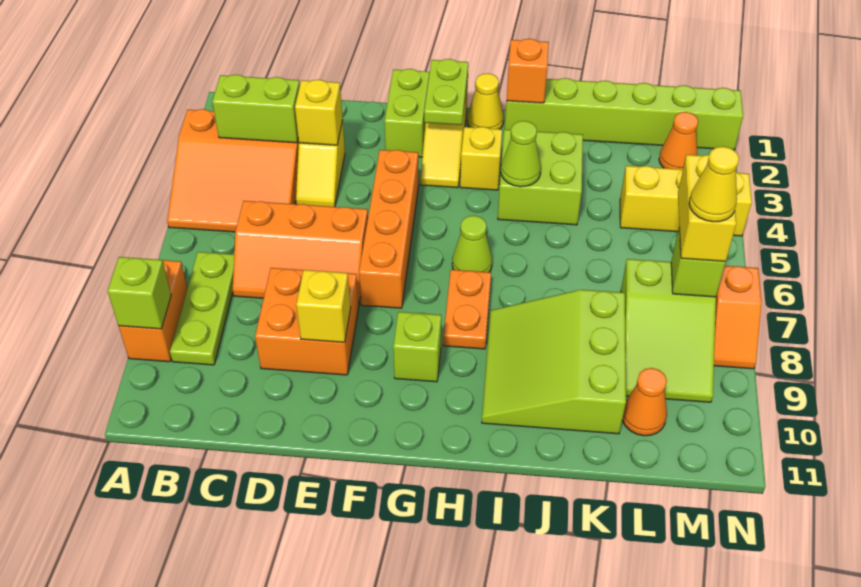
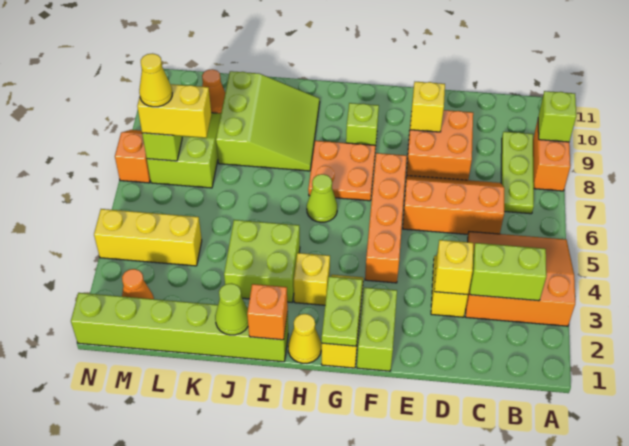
orange 1x2 plate [443,270,491,349] -> orange 2x2 plate [308,141,376,201]
lime 1x1 cone [501,121,541,187] -> lime 1x1 cone moved to [215,283,248,335]
yellow 1x2 brick [678,155,736,262] -> yellow 1x2 brick turned to [137,84,211,138]

